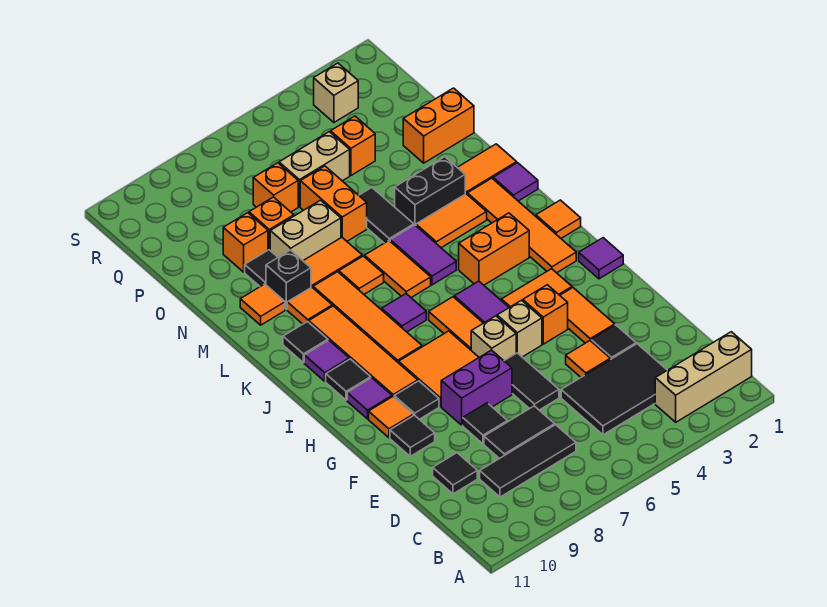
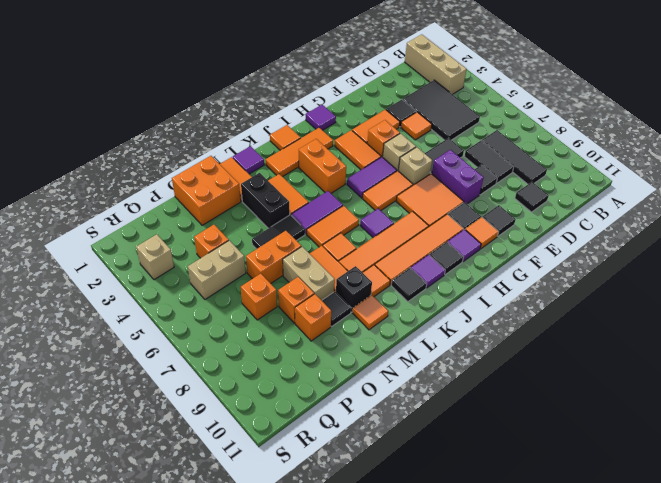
orange 1x4 tile [467,178,576,273] -> orange 1x3 tile [266,128,333,177]
orange 1x2 brick [403,88,474,163] -> orange 2x2 brick [172,156,241,225]
tan 1x2 brick [279,132,350,207] -> tan 1x2 brick turned to [188,240,246,299]

